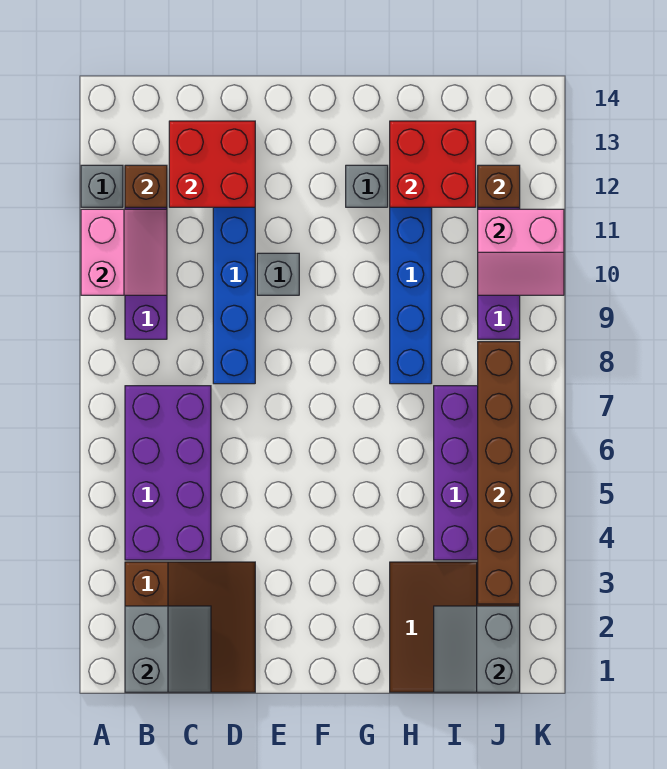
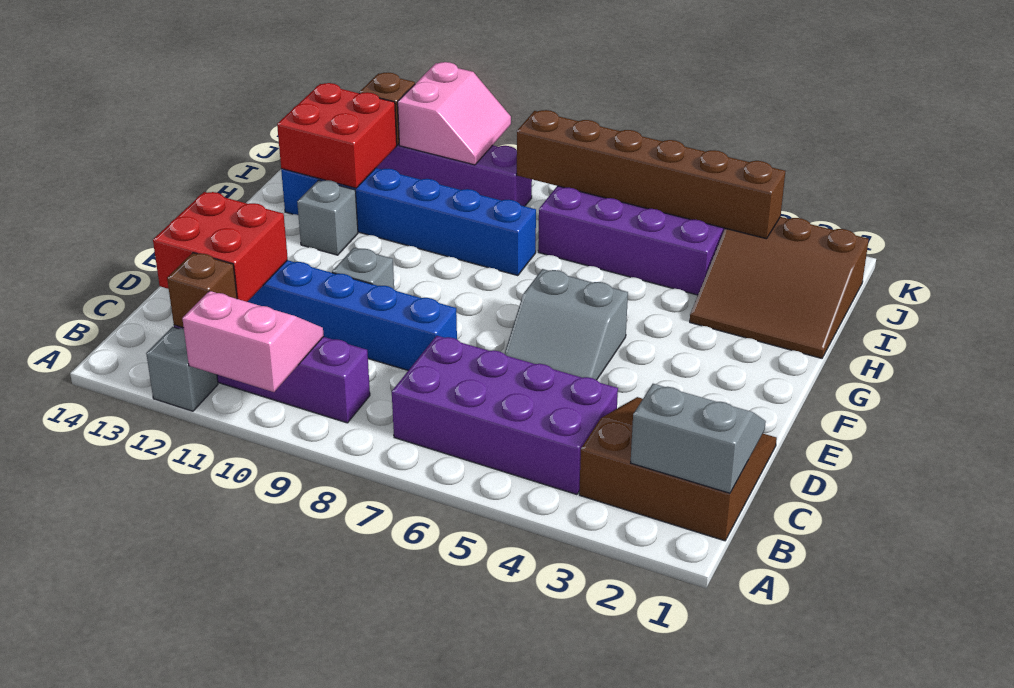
grey 2x2 slope [434,606,520,692] -> grey 2x2 slope moved to [505,269,628,380]

